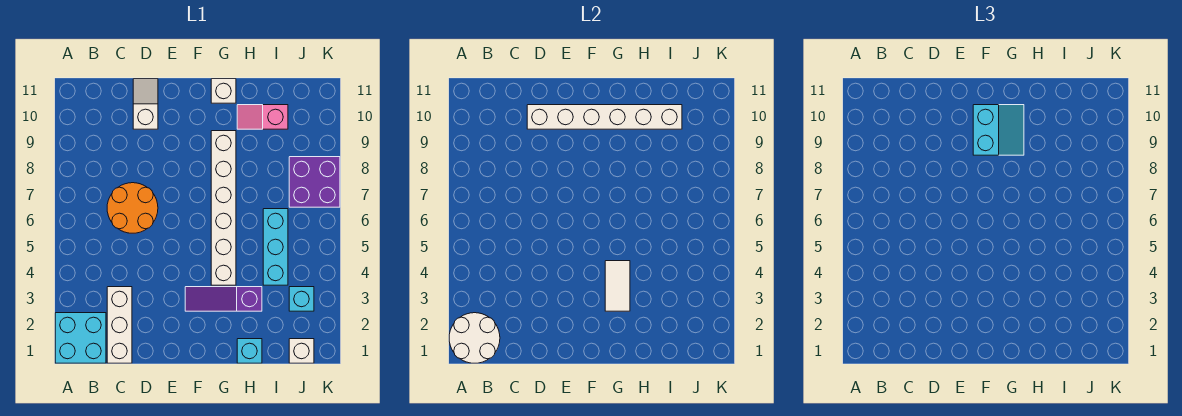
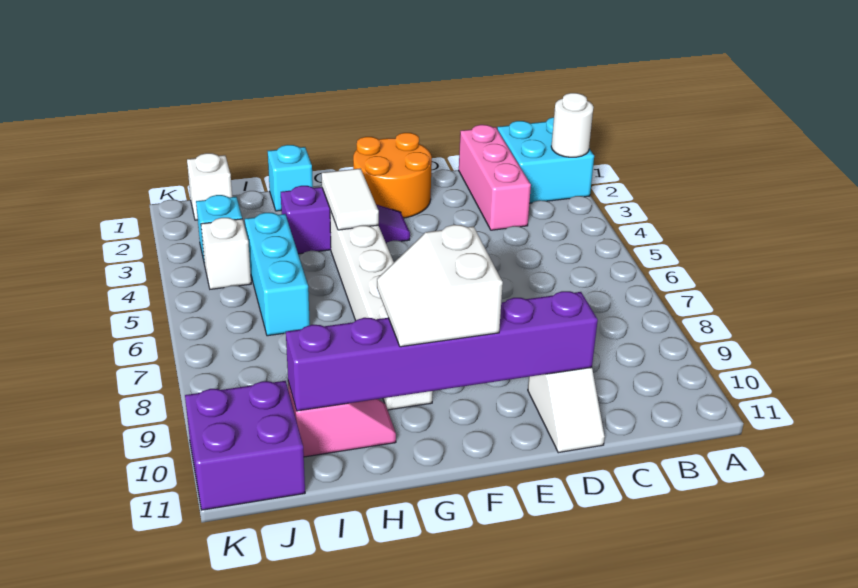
white 2x2 round brick [449,313,500,363] -> white 1x1 round brick [551,93,593,157]
white 1x3 brick [107,287,132,363] -> pink 1x3 brick [459,125,531,230]
orange 2x2 round brick [107,183,158,233] -> orange 2x2 round brick moved to [353,133,432,218]
white 1x6 brick [527,105,682,129] -> purple 1x6 brick [286,291,598,411]
cyan 2x2 slope [973,105,1024,155] -> white 2x2 slope [377,225,503,347]
white 1x1 brick [211,79,236,103] -> white 1x1 brick moved to [201,218,251,289]
purple 2x2 brick [289,157,340,207] -> purple 2x2 brick moved to [185,381,305,510]

